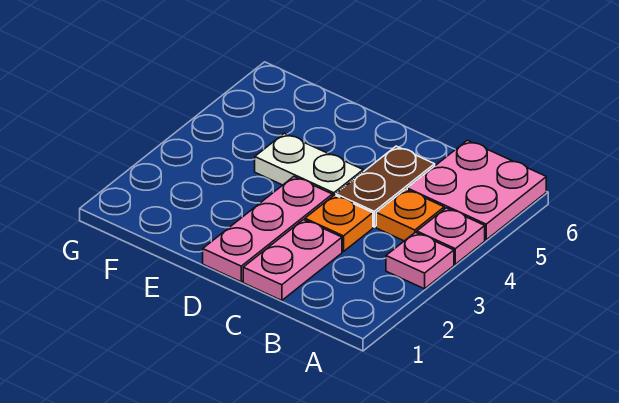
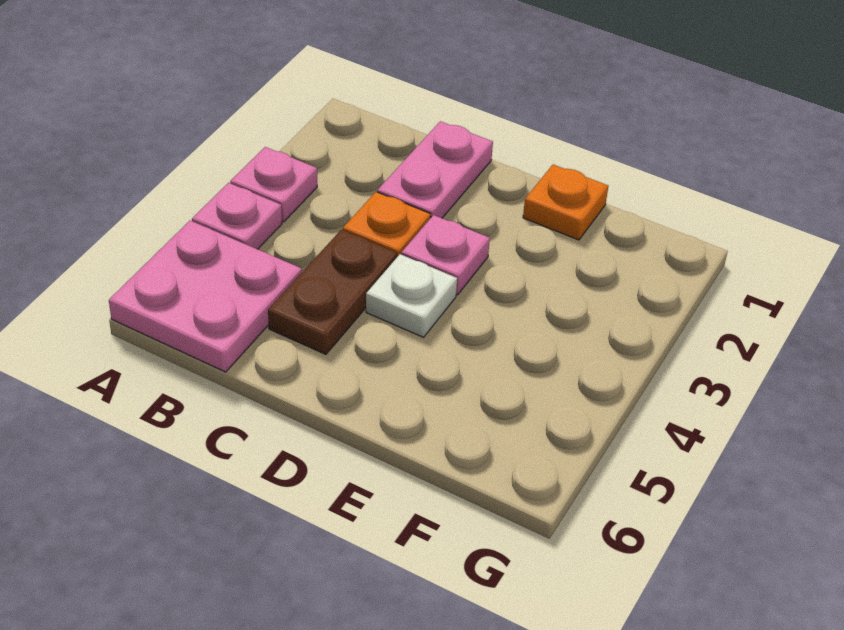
orange 1x1 plate [376,189,444,241] -> orange 1x1 plate moved to [523,165,608,240]
pink 1x3 plate [203,177,332,282] -> pink 1x1 plate [401,215,490,295]
white 1x2 plate [255,133,363,196] -> white 1x1 plate [366,254,457,337]

